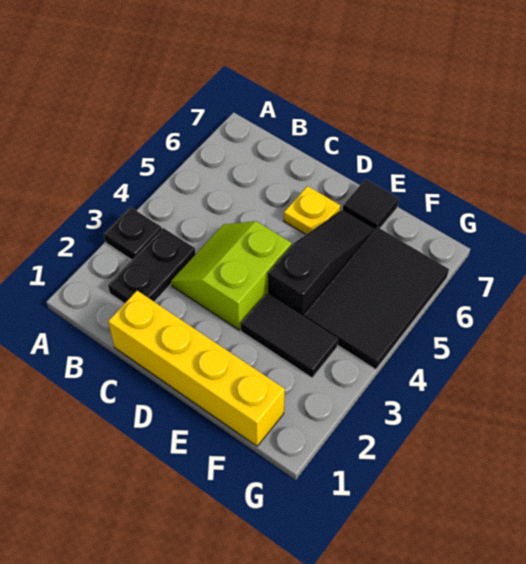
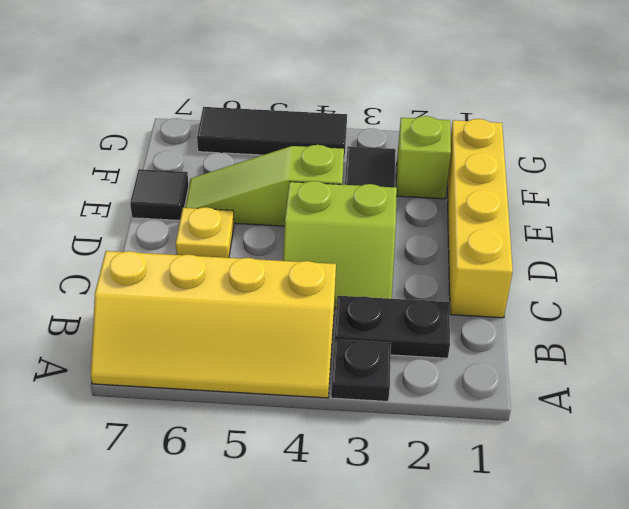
none -> yellow 2x4 slope [91,251,336,398]
black 1x3 slope [268,210,374,317] -> lime 1x3 slope [185,145,344,226]
none -> lime 1x1 brick [396,116,451,199]
black 2x3 tile [304,227,449,370] -> black 1x3 tile [197,107,347,159]

